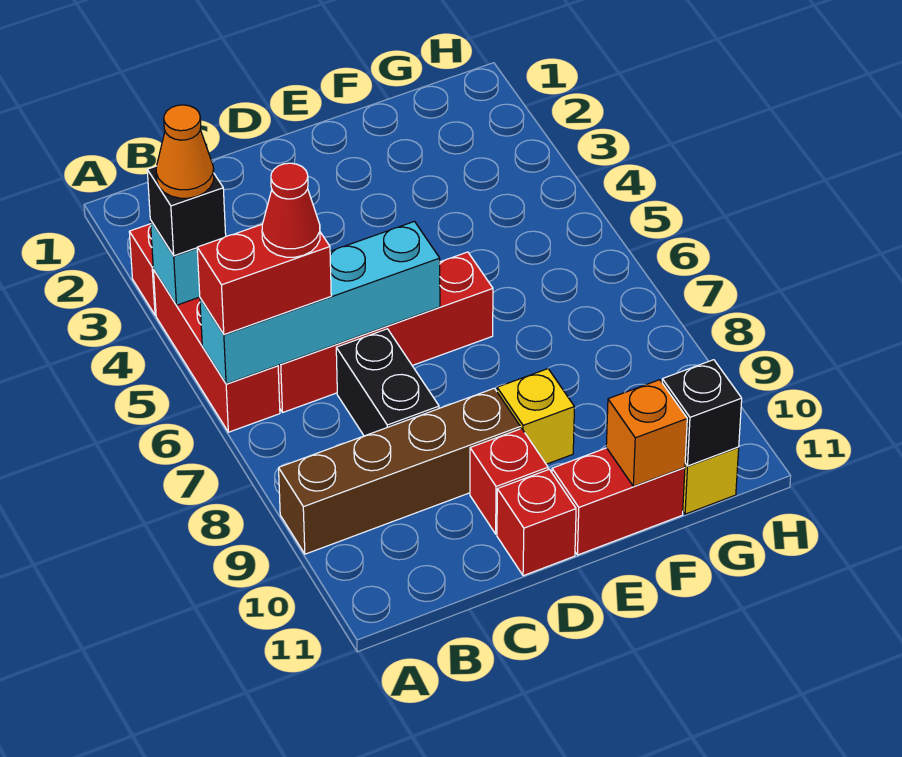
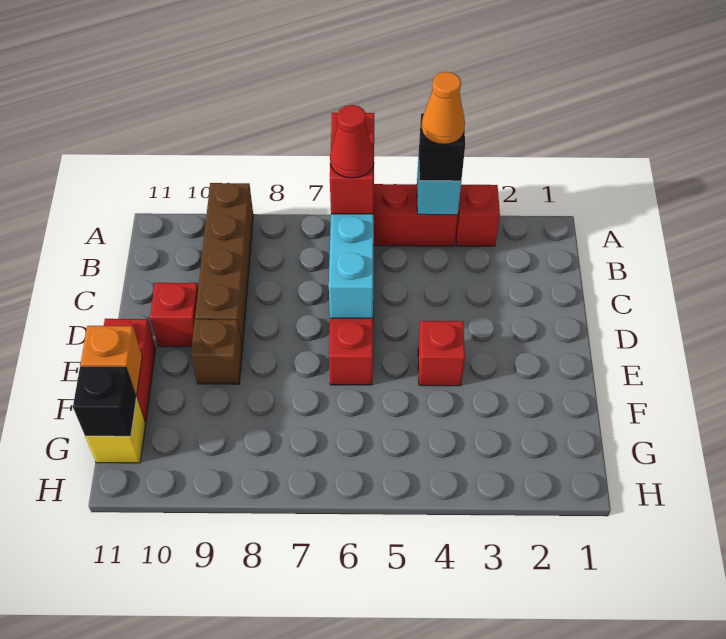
black 1x2 brick [336,329,439,436] -> none
red 1x1 brick [497,469,576,576] -> red 1x1 brick moved to [418,321,465,386]
yellow 1x1 brick [497,369,574,464] -> brown 1x1 brick [191,319,242,384]

